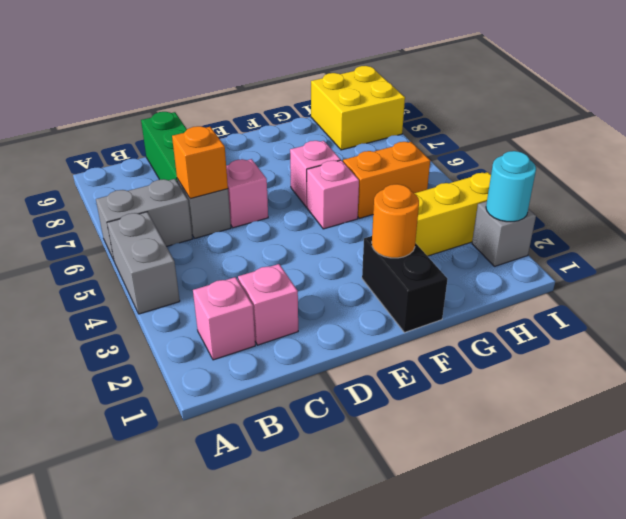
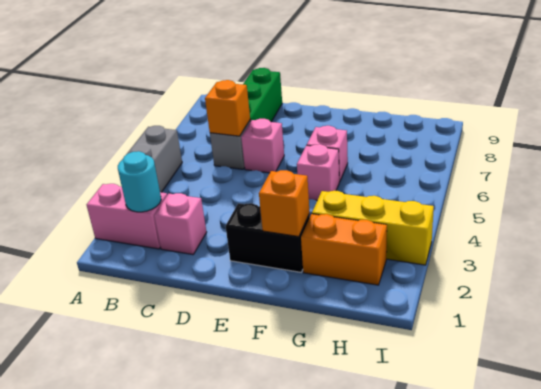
grey 1x2 brick [96,179,192,260] -> none
pink 1x1 brick [193,277,255,360] -> pink 1x2 brick [87,184,167,249]
black 1x2 brick [362,236,447,333] -> black 1x2 brick turned to [226,203,310,272]
orange 1x1 round brick [372,184,419,258] -> orange 1x1 brick [259,170,310,237]
orange 1x2 brick [343,142,430,218] -> orange 1x2 brick moved to [301,214,387,285]
yellow 2x2 brick [311,66,405,150] -> none
grey 1x1 brick [472,201,536,266] -> none
cyan 1x1 round brick [486,151,536,222] -> cyan 1x1 round brick moved to [118,151,161,212]

